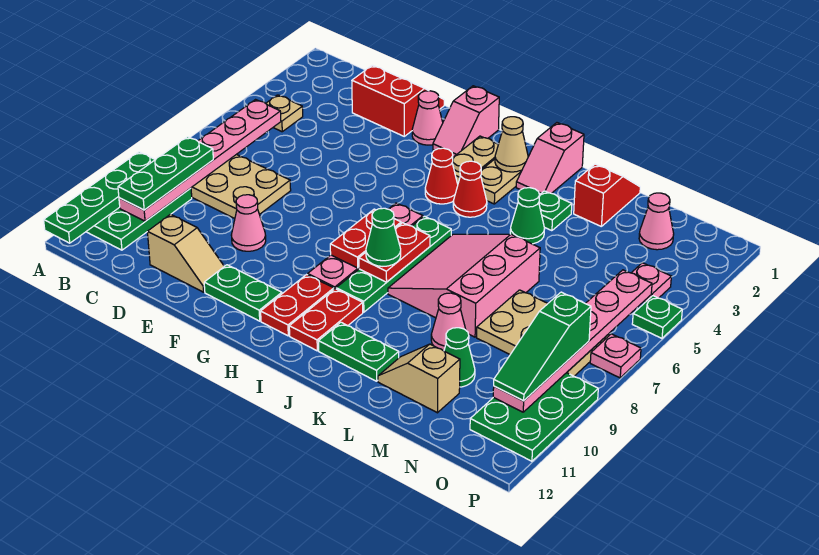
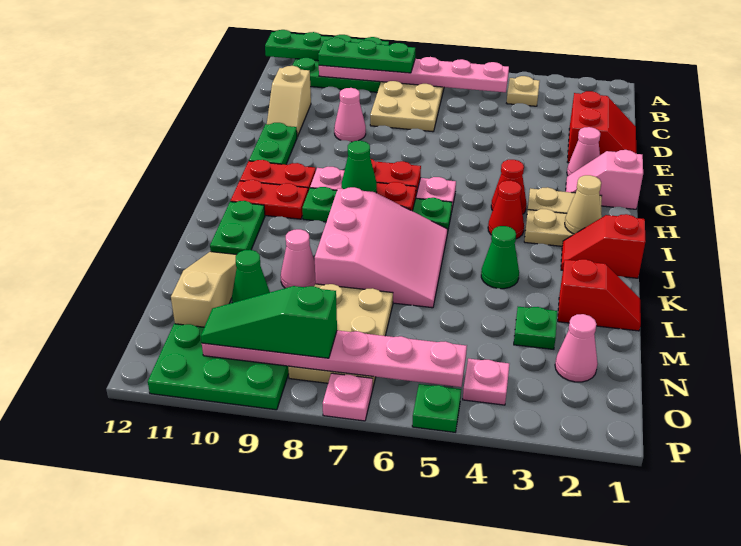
pink 1x2 slope [516,123,584,195] -> red 1x2 slope [561,214,646,278]
pink 3x3 slope [388,234,540,337] -> pink 3x3 slope turned to [315,187,447,308]
green 1x1 plate [539,191,572,231] -> green 1x1 plate moved to [514,307,557,349]
tan 1x2 slope [378,344,460,413] -> tan 1x3 slope [171,252,237,327]

